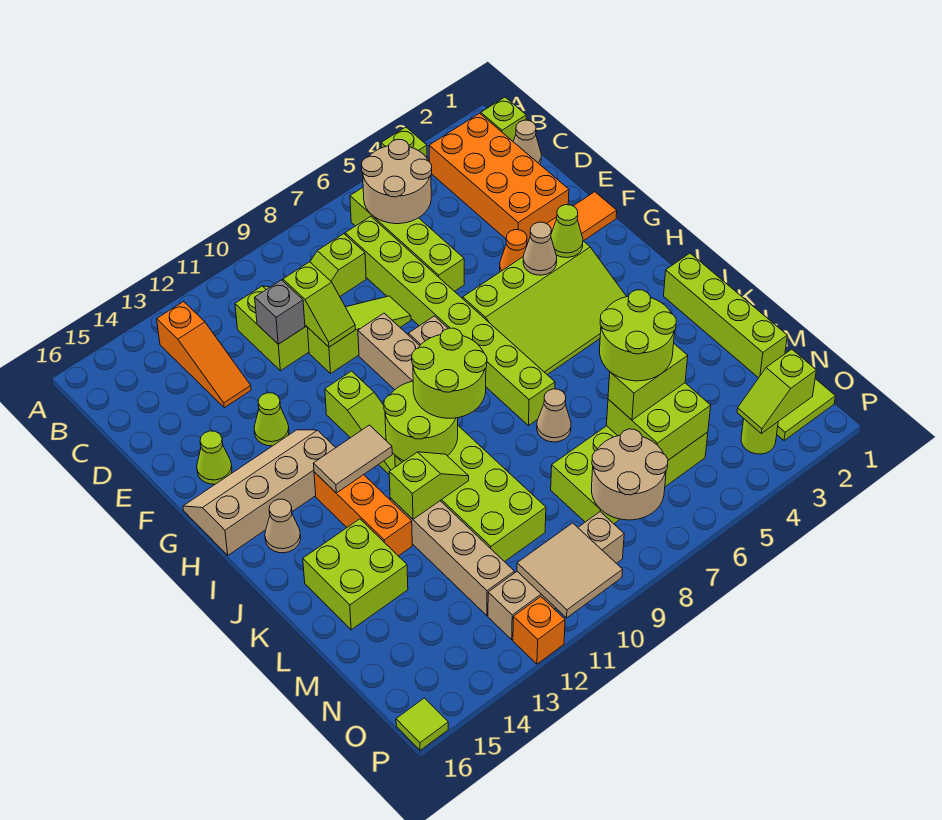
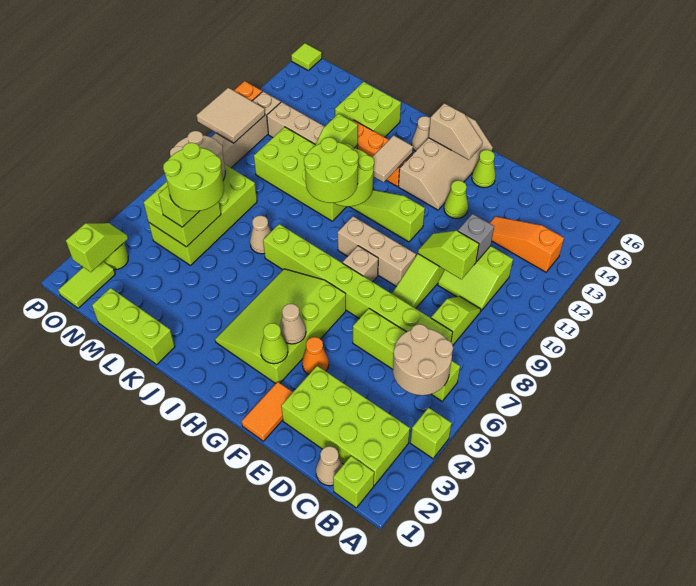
orange 2x4 brick [429,113,569,243] -> lime 2x4 brick [281,366,410,485]
none -> tan 1x2 slope [429,103,483,160]
lime 1x4 brick [664,253,787,378] -> lime 1x3 brick [92,288,175,365]

